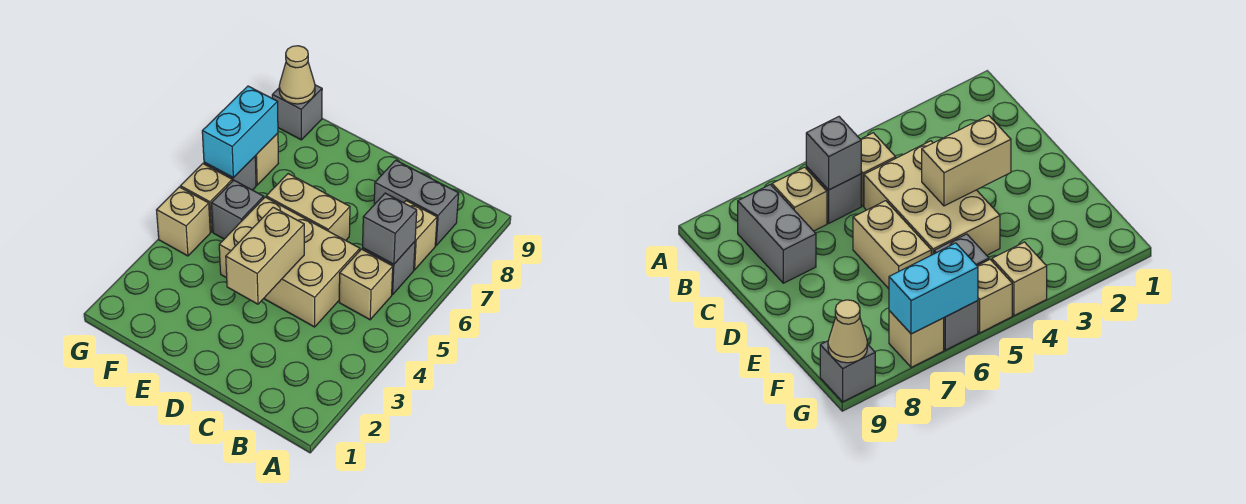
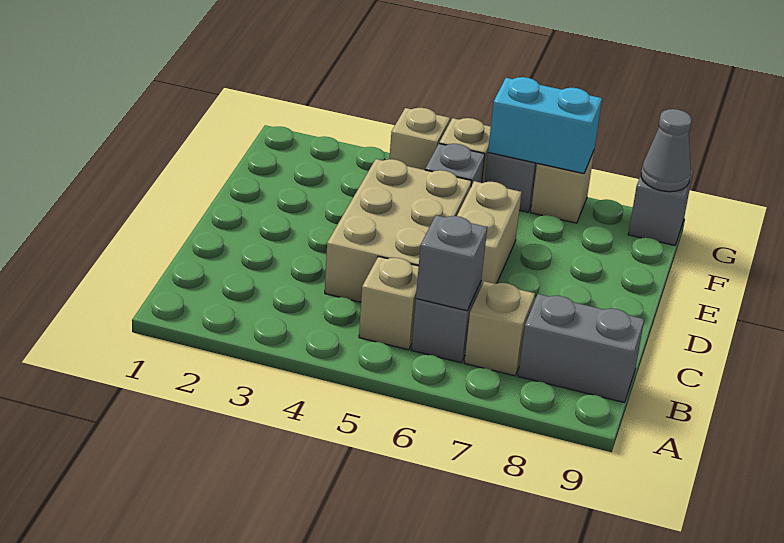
grey 1x2 brick [374,160,459,245] -> grey 1x2 brick turned to [518,294,644,402]
tan 1x2 brick [226,207,304,304] -> none
tan 1x1 cone [279,46,315,104] -> grey 1x1 cone [641,109,692,192]

